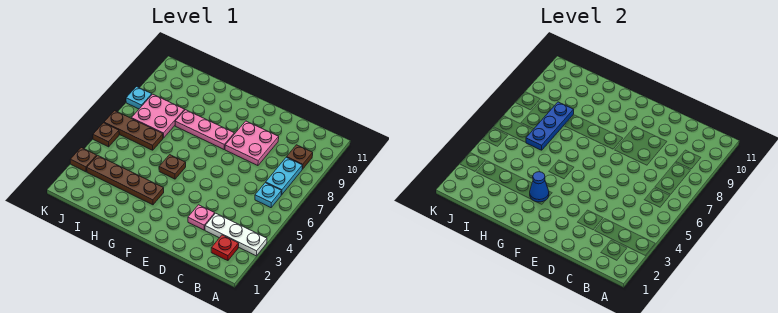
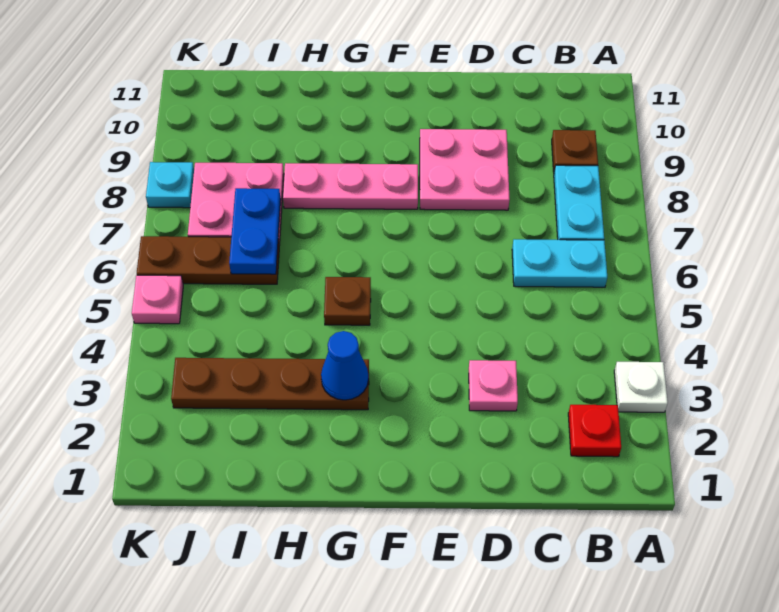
white 1x3 plate [205,213,267,256] -> white 1x1 plate [614,362,668,412]
cyan 1x1 plate [255,183,282,208] -> cyan 1x2 plate [512,239,607,287]
blue 1x3 plate [526,102,574,150] -> blue 1x2 plate [229,188,281,274]
brown 1x1 plate [70,148,97,172] -> none
brown 1x1 plate [93,123,119,147] -> pink 1x1 plate [132,275,183,324]

